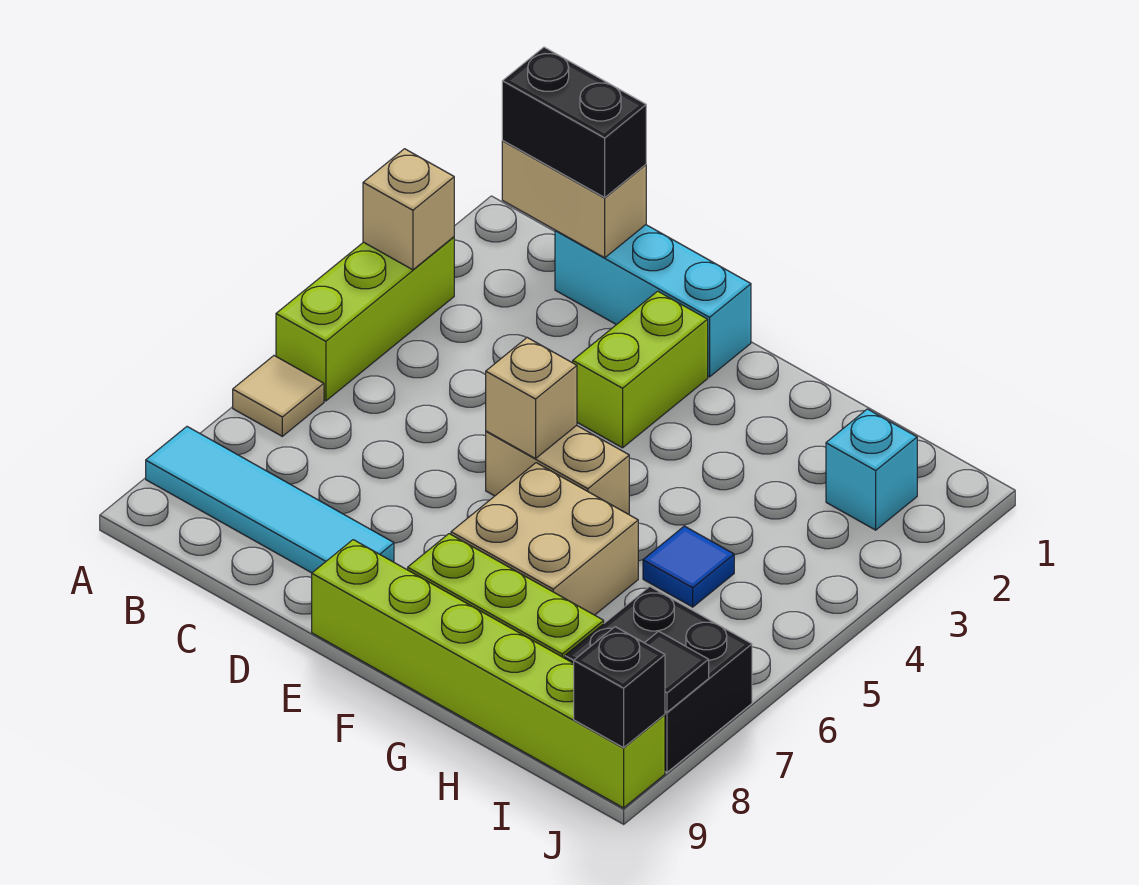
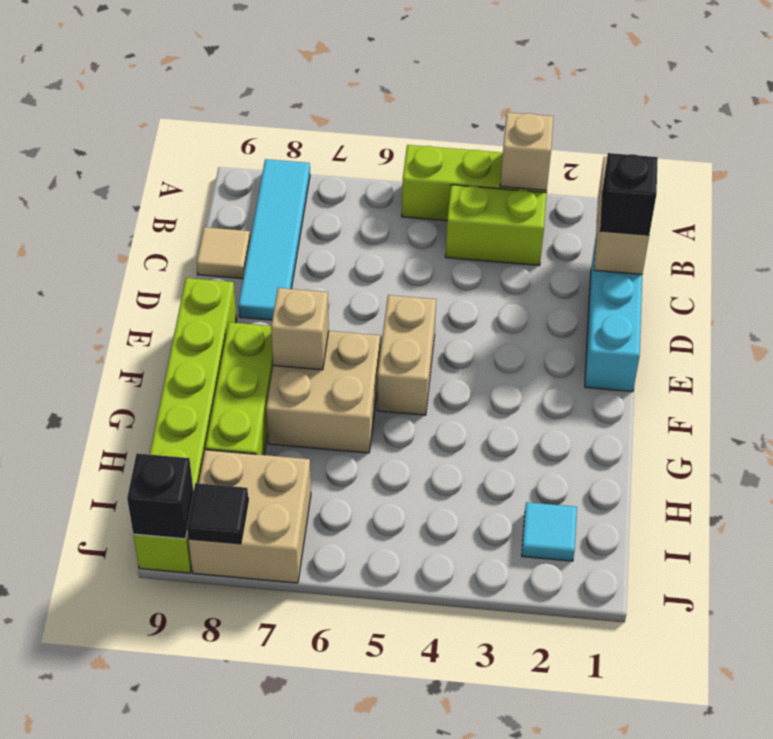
tan 1x1 tile [233,356,324,436] -> tan 1x1 tile moved to [197,227,250,279]
black 1x2 brick [502,47,646,197] -> black 1x1 brick [600,153,658,235]
lime 1x2 brick [573,291,708,448] -> lime 1x2 brick moved to [445,185,547,266]
tan 1x1 brick [486,338,577,459] -> tan 1x1 brick moved to [271,288,329,370]
blue 1x1 tile [643,526,734,607] -> none
cyan 1x1 brick [826,409,917,530] -> cyan 1x1 tile [522,502,577,561]
black 2x2 brick [565,587,752,772] -> tan 2x2 brick [188,450,311,583]

